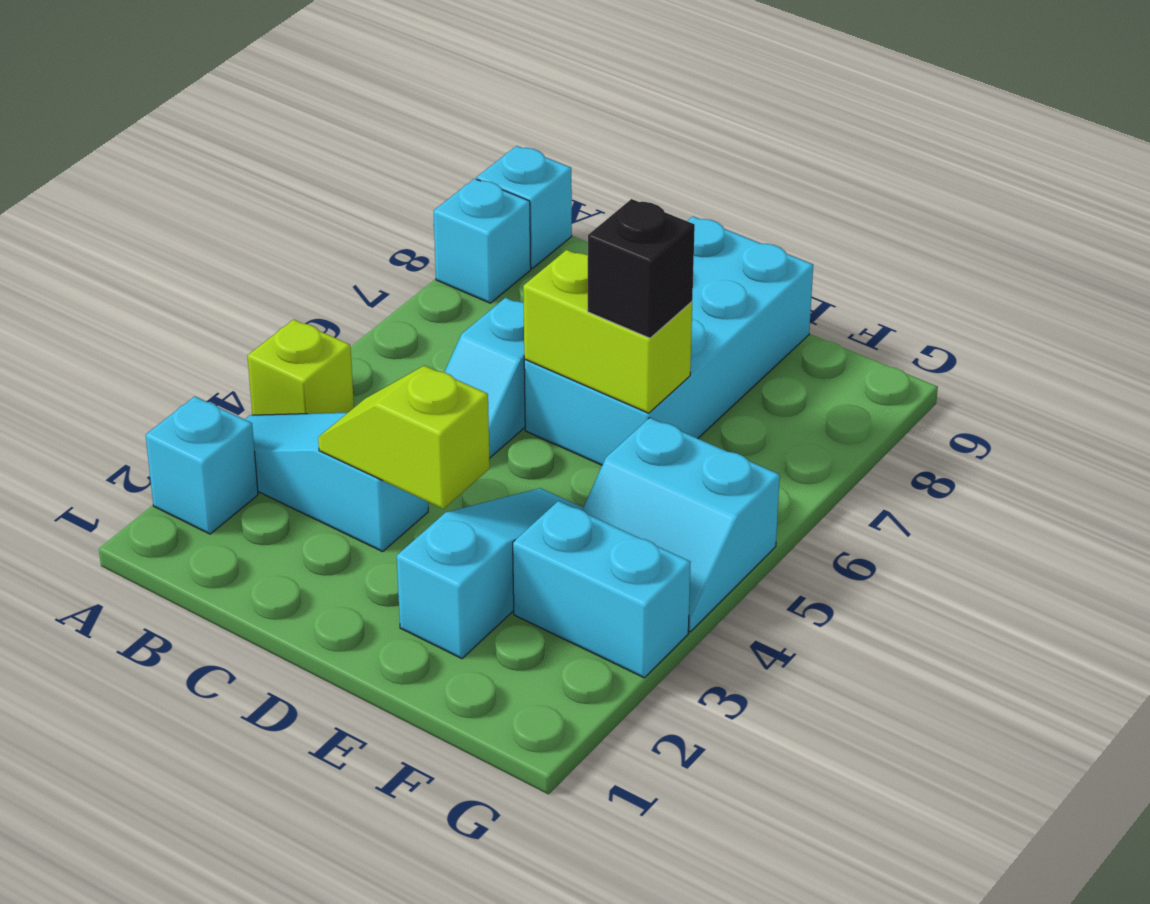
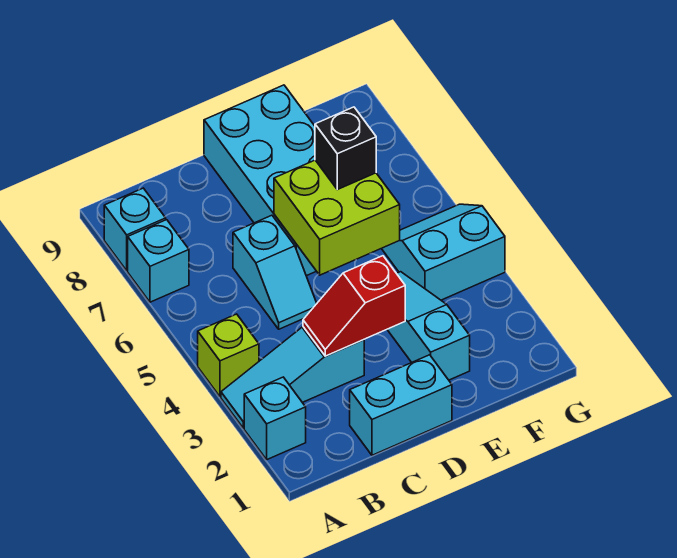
cyan 1x1 brick [477,146,572,269] -> cyan 1x1 brick moved to [128,220,189,302]
lime 1x2 slope [318,366,490,509] -> red 1x2 slope [303,256,405,356]
lime 1x2 brick [523,250,692,413] -> lime 2x2 brick [274,160,400,275]
cyan 1x2 brick [513,501,691,678] -> cyan 1x2 brick moved to [350,355,452,455]
cyan 2x2 slope [582,418,780,632] -> cyan 2x2 slope turned to [382,204,505,300]

